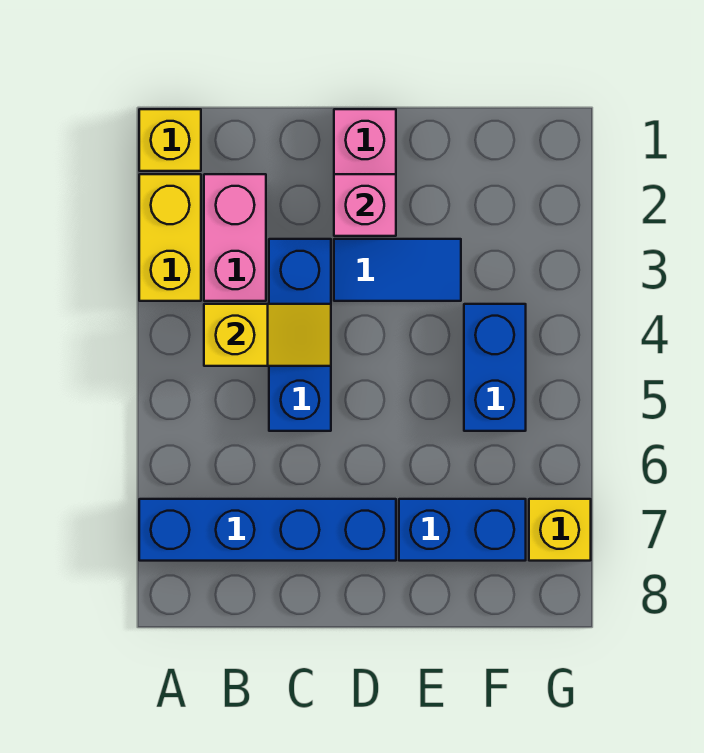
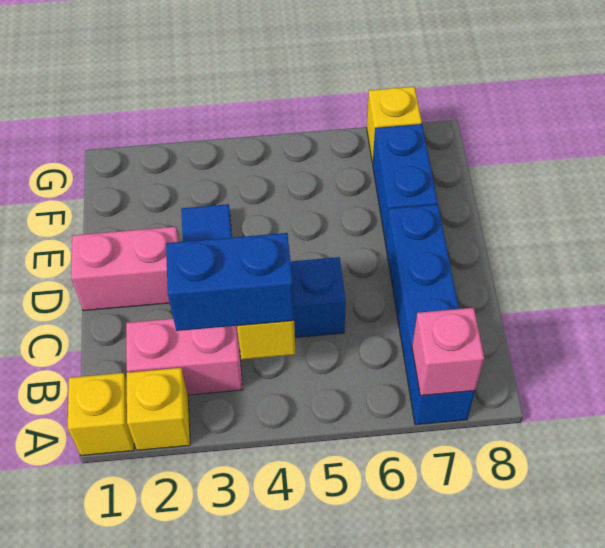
yellow 1x2 brick [139,174,201,301] -> yellow 1x1 brick [127,368,190,450]
pink 1x1 brick [334,174,396,236] -> pink 1x1 brick moved to [412,308,484,396]
blue 1x2 brick [464,304,526,431] -> blue 1x2 brick moved to [166,233,294,331]

